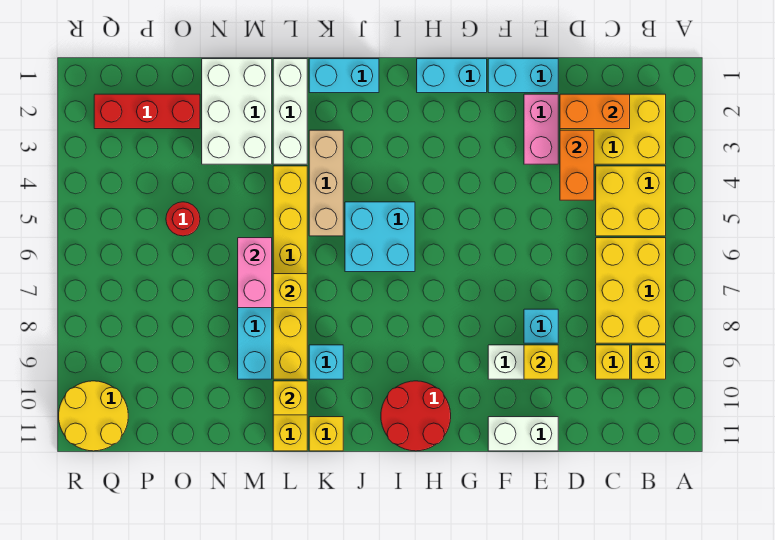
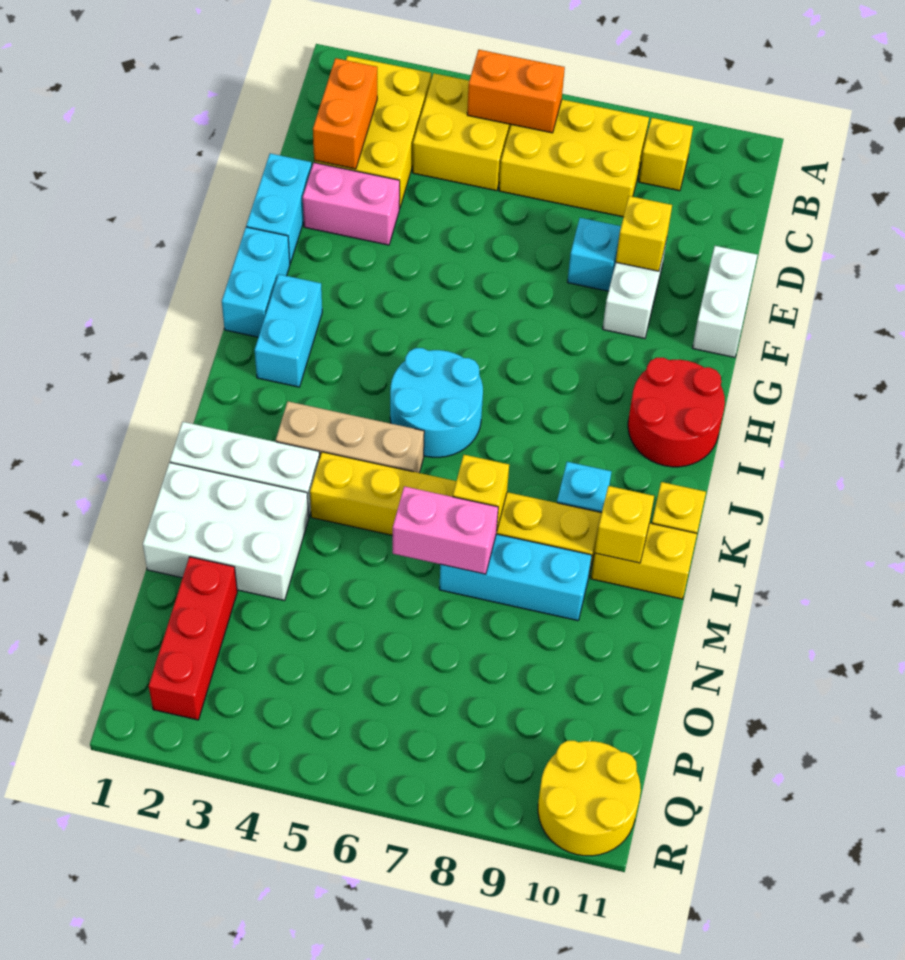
yellow 1x1 brick [596,345,630,379] -> none
orange 1x2 brick [560,130,594,200] -> orange 1x2 brick moved to [467,50,565,133]
cyan 2x2 brick [345,202,415,272] -> cyan 2x2 round brick [390,348,483,457]
cyan 1x2 brick [309,59,379,93] -> cyan 1x2 brick moved to [255,274,322,387]
red 1x1 round brick [166,202,200,236] -> none

